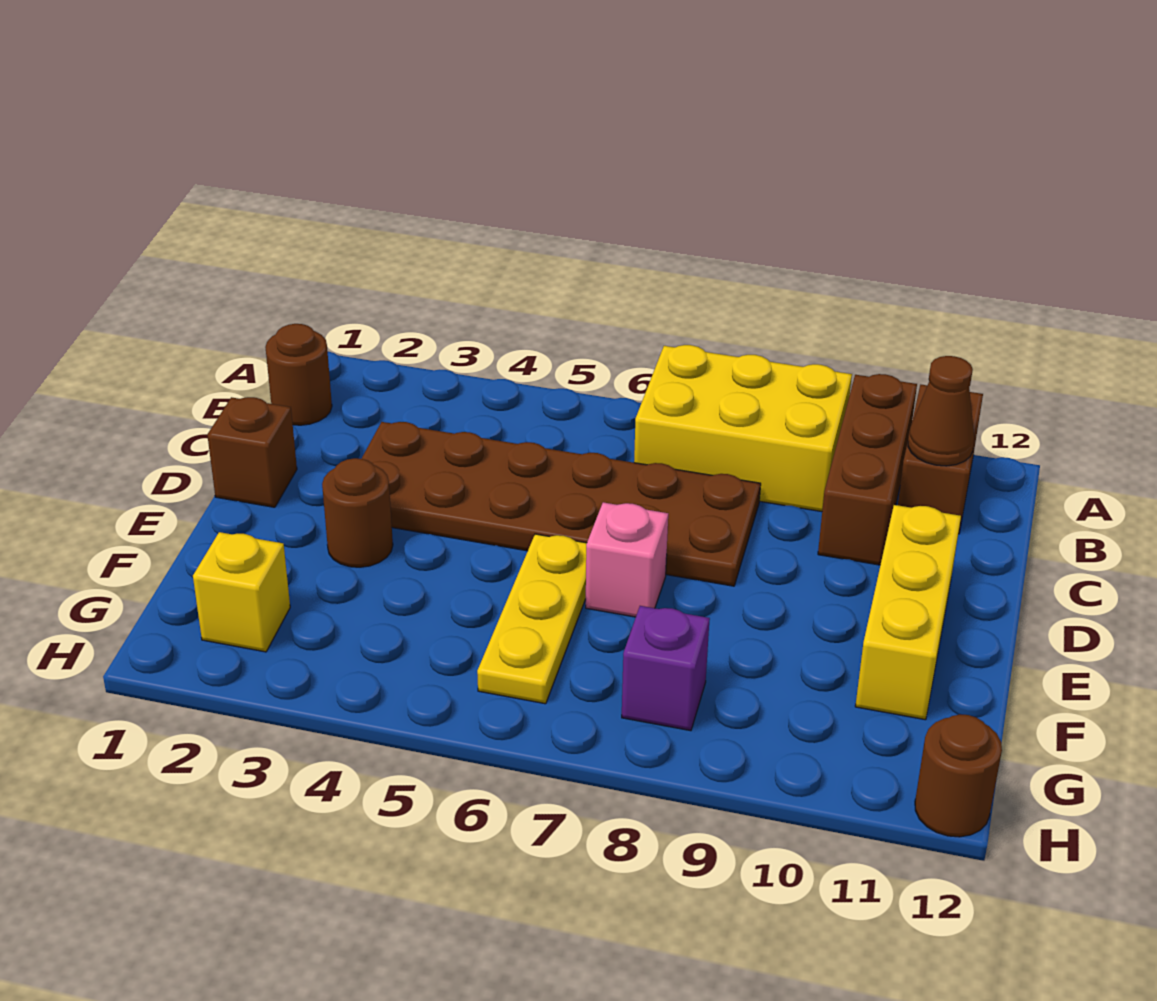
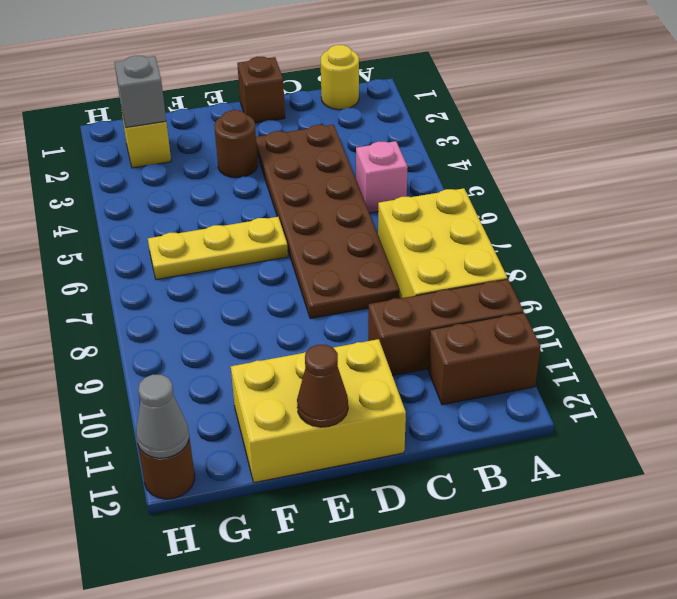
brown 1x1 round brick [265,324,332,425] -> yellow 1x1 round brick [321,45,359,110]
brown 1x1 cone [908,356,974,466] -> brown 1x1 cone moved to [297,345,348,427]
yellow 1x3 brick [855,505,961,720] -> yellow 2x3 brick [231,339,406,483]
pink 1x1 brick [586,502,668,617] -> pink 1x1 brick moved to [356,141,408,213]
none -> grey 1x1 brick [114,56,166,127]
purple 1x1 brick [622,606,710,731] -> none
none -> grey 1x1 cone [136,375,189,458]

